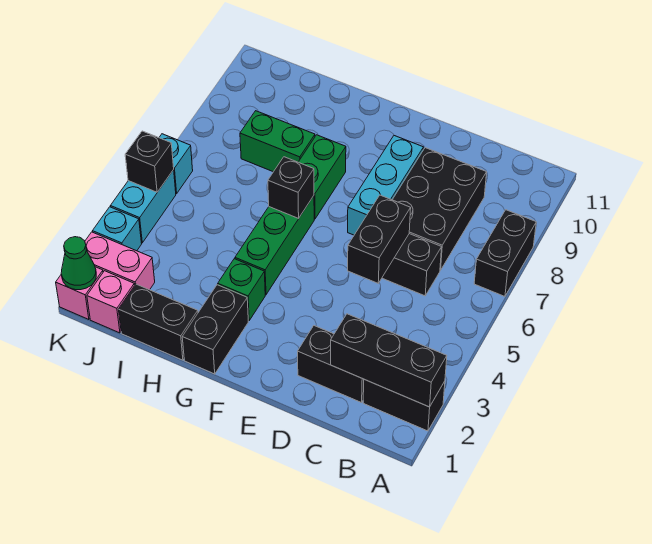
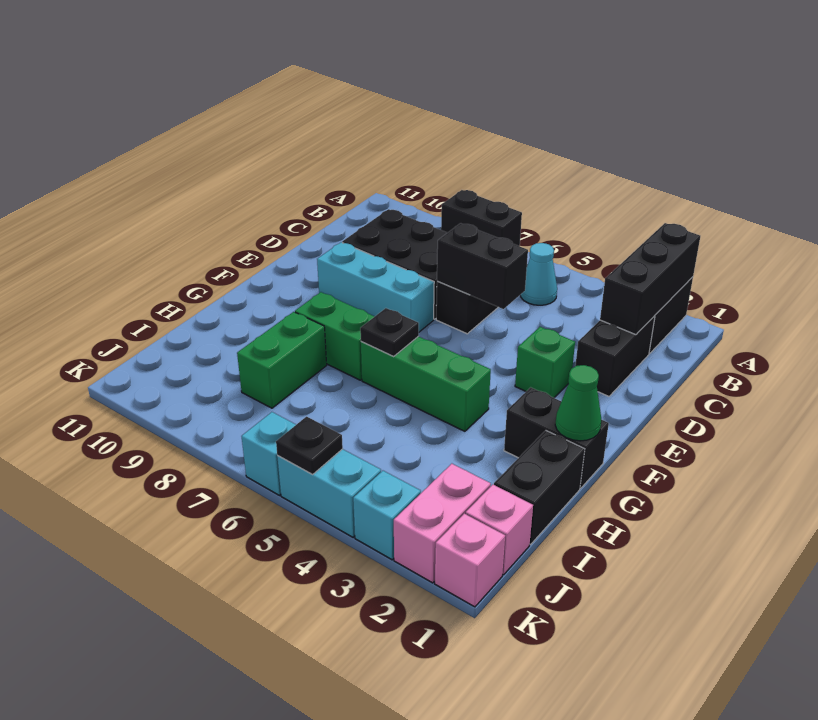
none -> cyan 1x1 cone [520,243,557,305]
green 1x1 brick [218,259,265,321] -> green 1x1 brick moved to [515,327,575,398]
black 1x1 brick [268,157,314,219] -> black 1x1 plate [360,308,419,356]
green 1x1 cone [61,237,96,290] -> green 1x1 cone moved to [555,365,601,441]
black 1x1 brick [125,131,174,192] -> black 1x1 plate [276,417,343,475]

